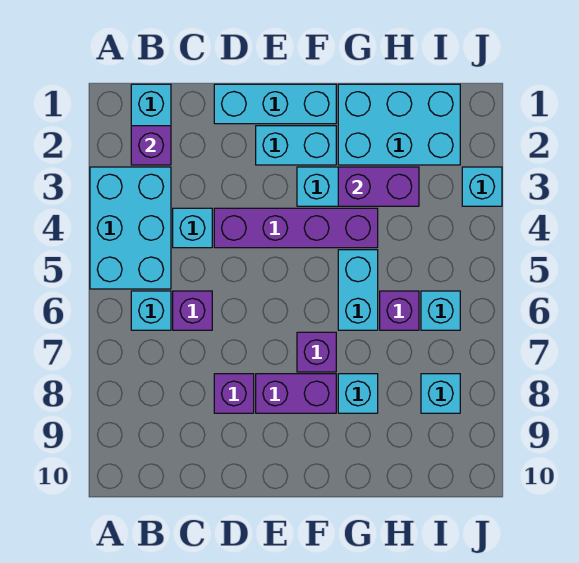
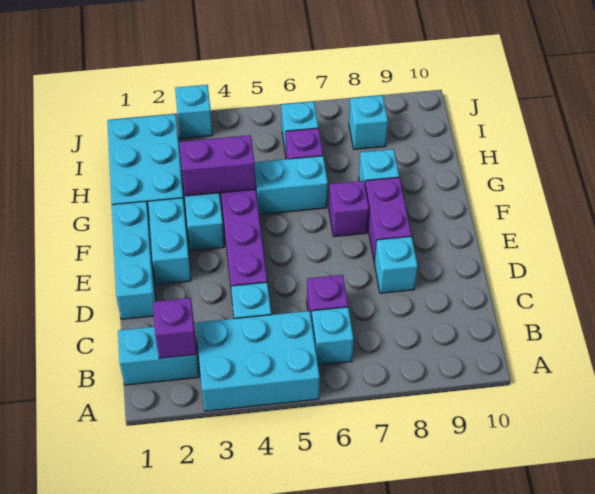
purple 1x1 brick [214,374,254,413] -> cyan 1x1 brick [374,236,418,293]
purple 1x2 brick [338,167,419,206] -> purple 1x2 brick turned to [179,135,256,196]

